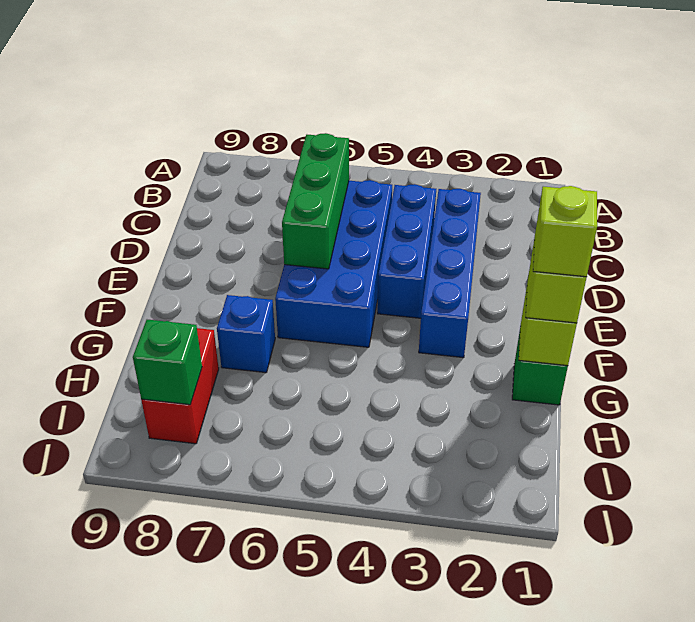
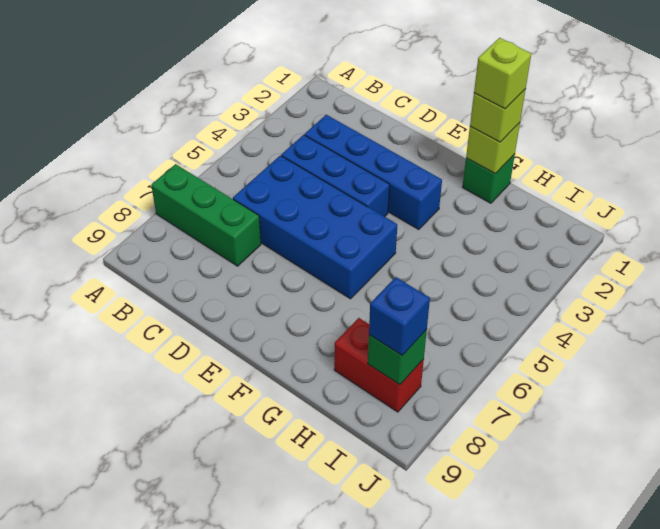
green 1x3 brick [282,133,349,269] -> green 1x3 brick moved to [151,164,261,266]
blue 1x1 brick [217,295,275,373] -> blue 1x1 brick moved to [369,277,430,355]

